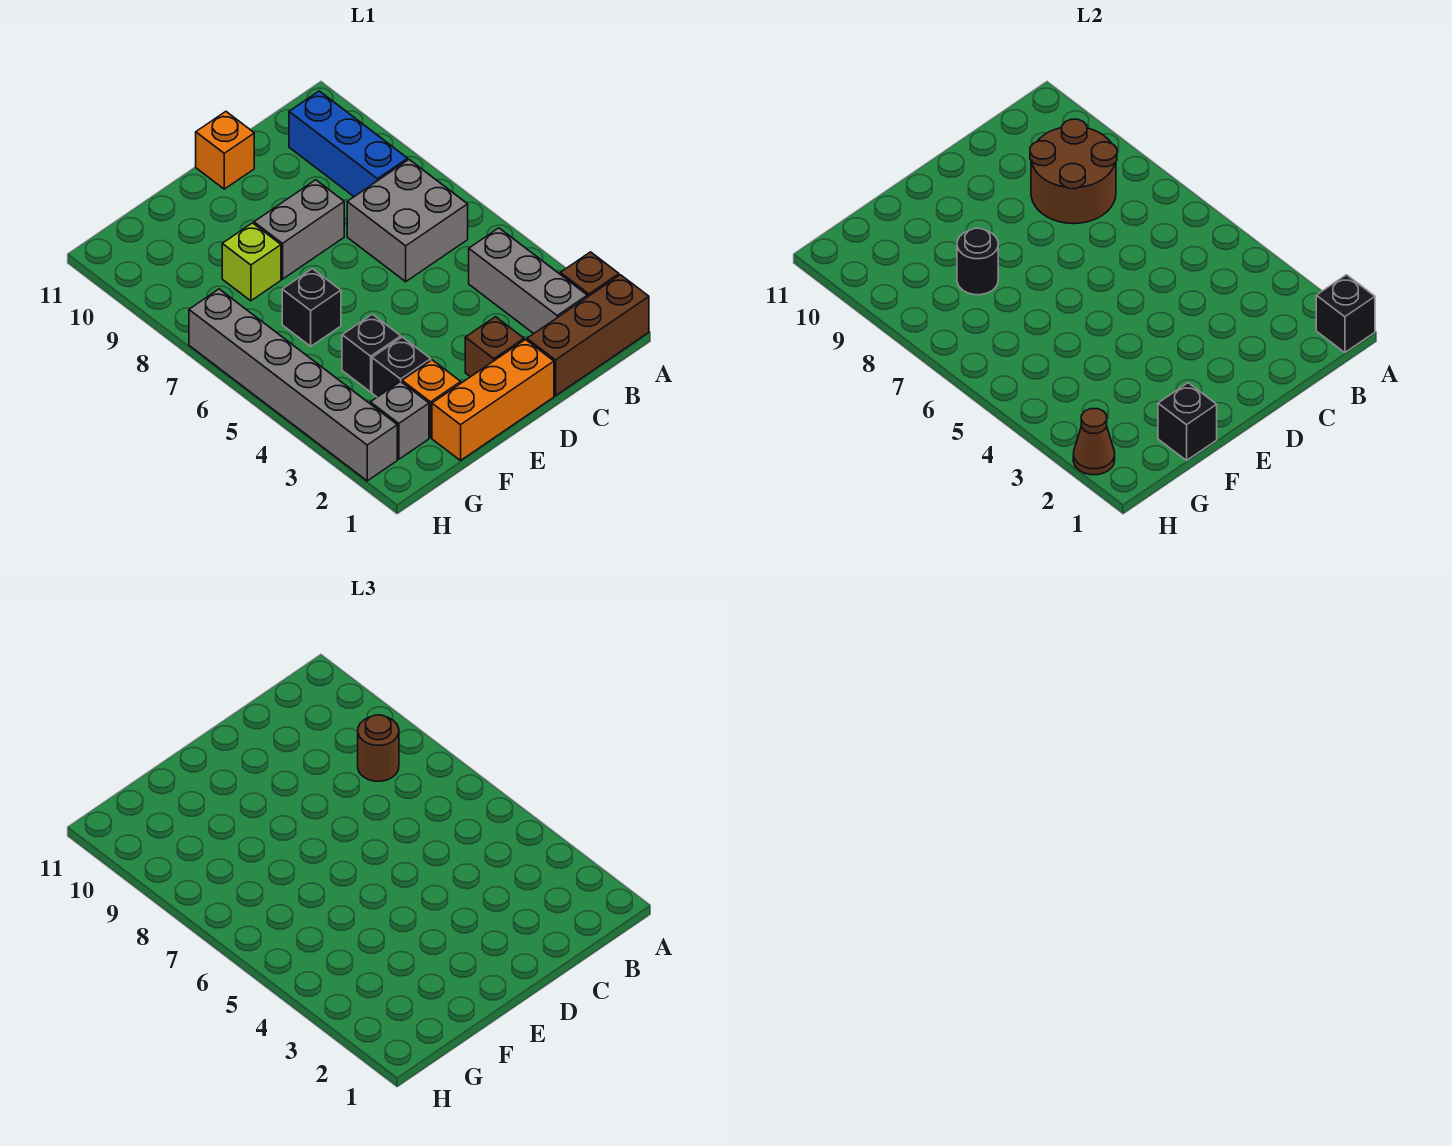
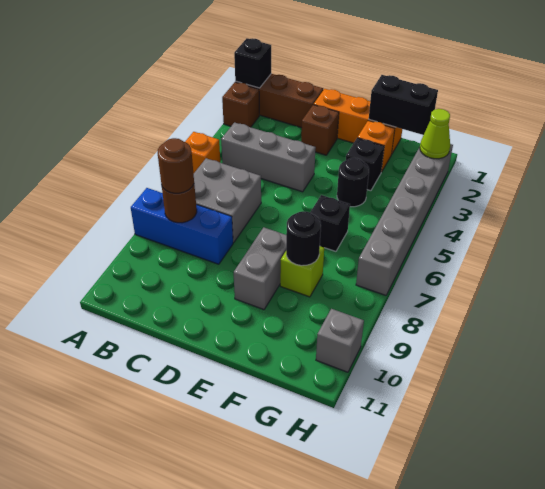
grey 1x3 brick [469,228,587,334] -> grey 1x3 brick turned to [221,123,316,192]
blue 1x3 brick [289,91,408,197] -> blue 1x3 brick turned to [131,188,233,264]
brown 2x2 round brick [1030,119,1117,224] -> brown 1x1 round brick [162,184,197,223]
grey 1x2 brick [254,180,344,279] -> grey 1x2 brick turned to [234,227,286,310]
orange 1x1 brick [196,112,254,189] -> orange 1x1 brick moved to [185,132,220,174]
black 1x1 brick [1158,383,1217,460] -> black 1x2 brick [369,75,438,135]
black 1x1 brick [342,314,401,392] -> black 1x1 round brick [337,158,369,207]
grey 1x1 brick [370,381,429,459] -> grey 1x1 brick moved to [316,309,364,372]
brown 1x1 cone [1073,409,1115,475] -> lime 1x1 cone [420,109,450,159]

